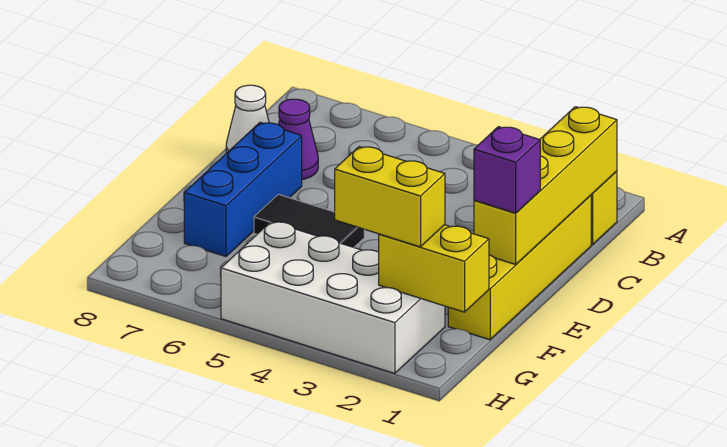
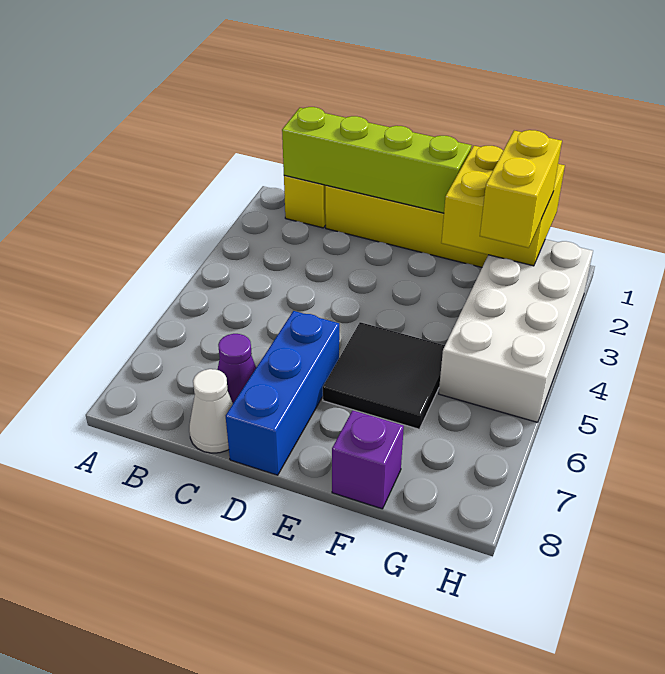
yellow 1x4 brick [474,107,617,264] -> lime 1x4 brick [282,107,472,213]
blue 1x3 brick [184,122,302,256] -> blue 1x3 brick turned to [226,311,339,475]
purple 1x1 brick [474,127,540,213] -> purple 1x1 brick moved to [332,410,404,509]
black 1x2 tile [254,194,364,247] -> black 2x2 tile [323,322,445,429]
yellow 1x2 brick [379,225,489,312] -> yellow 2x2 brick [441,146,565,266]

